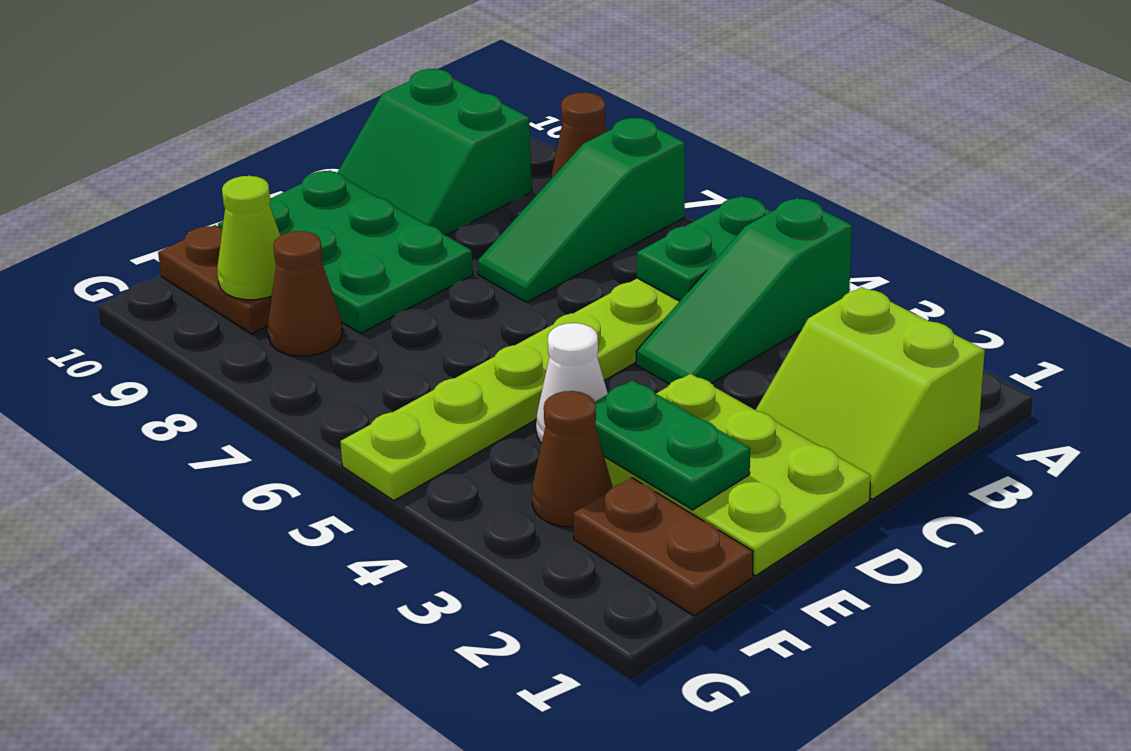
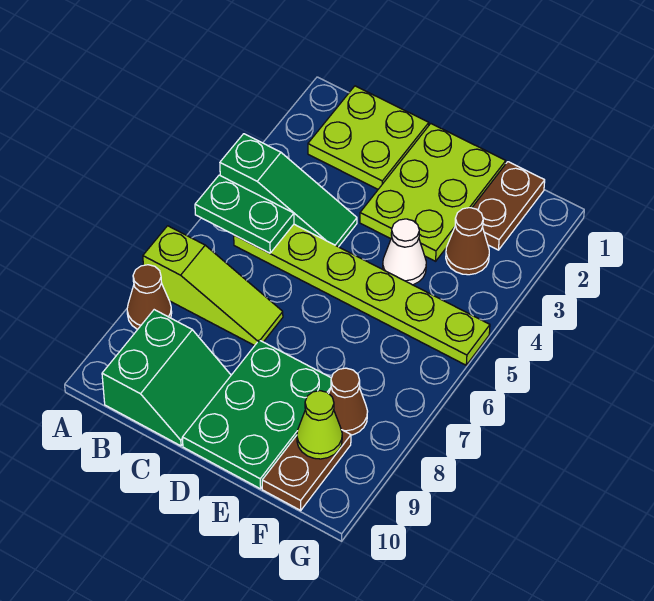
green 1x3 slope [477,118,685,302] -> lime 1x3 slope [143,226,283,346]
lime 2x2 slope [756,287,985,499] -> lime 2x2 plate [308,86,429,189]
green 1x2 plate [595,380,750,510] -> none

